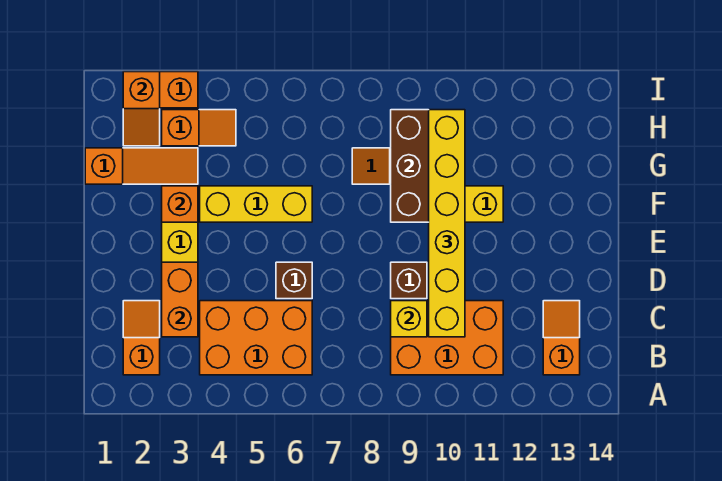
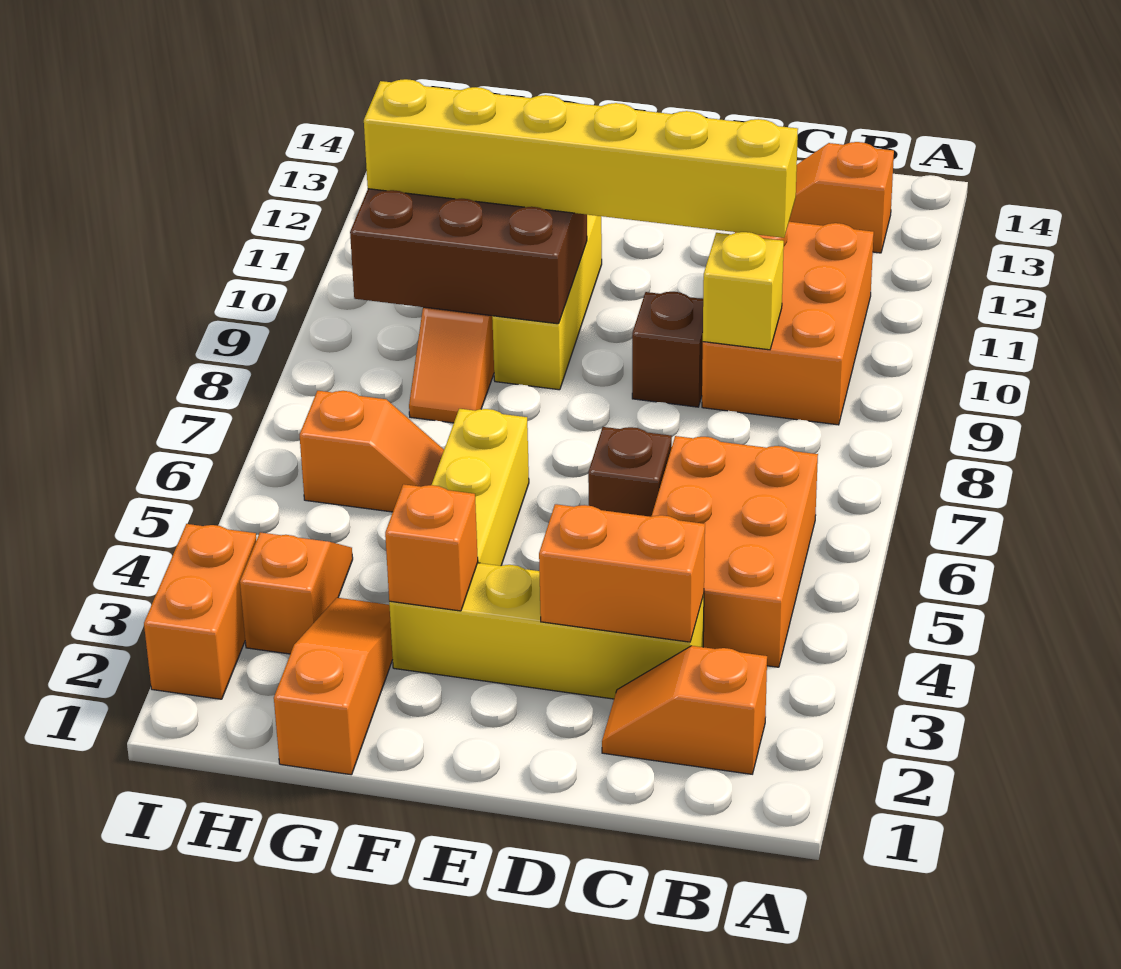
orange 1x2 slope [123,72,160,146] -> orange 1x2 slope moved to [300,391,444,512]

